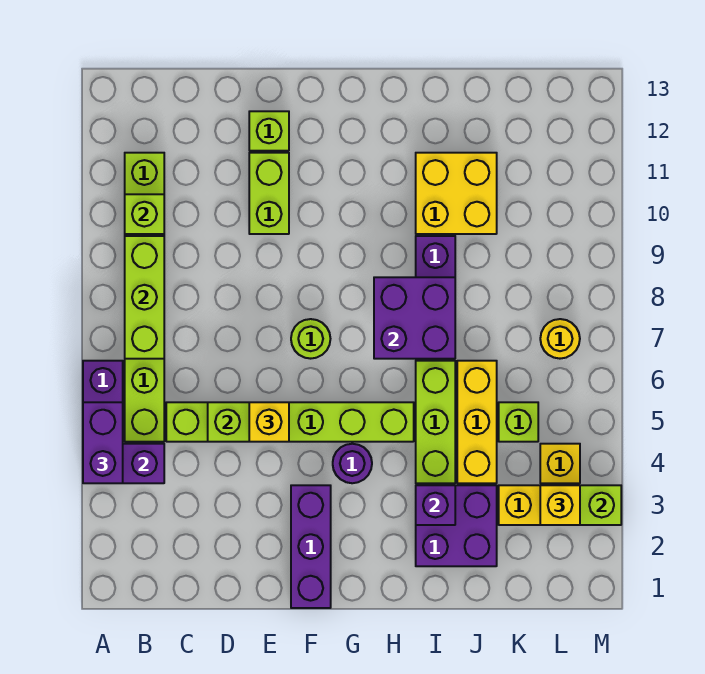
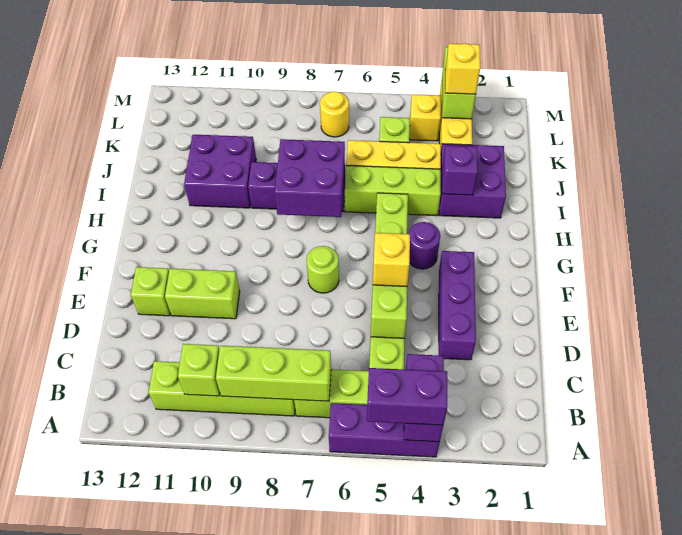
purple 1x3 brick [291,485,331,608] -> purple 1x3 brick turned to [439,251,476,360]
yellow 2x2 brick [416,153,497,234] -> purple 2x2 brick [184,135,256,208]

